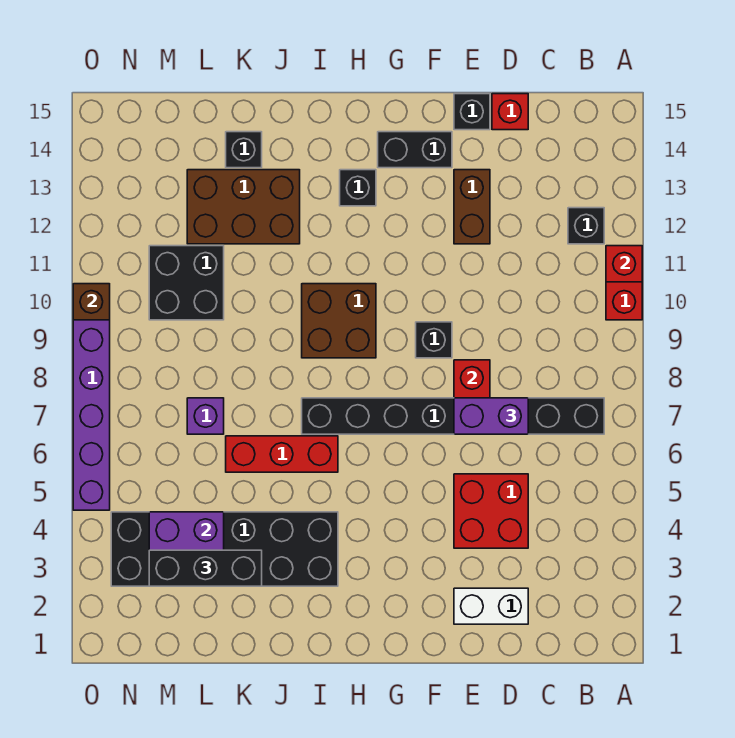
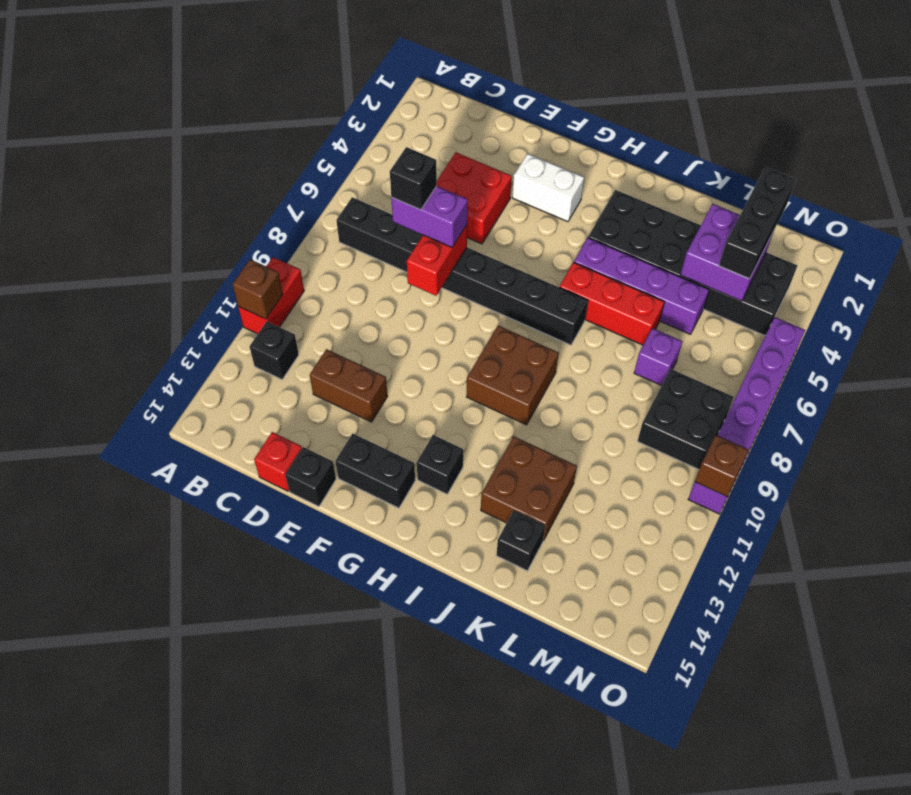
red 1x1 brick [606,246,642,282] -> brown 1x1 brick [233,259,283,319]
white 1x2 brick [454,588,528,624] -> white 1x2 brick moved to [512,153,584,222]
brown 1x2 brick [454,170,490,244] -> brown 1x2 brick turned to [310,349,388,422]
black 1x1 brick [416,322,452,358] -> black 1x1 brick moved to [390,147,437,210]
none -> purple 1x4 brick [574,238,709,334]
brown 2x3 brick [187,170,300,244] -> brown 2x2 brick [481,436,577,541]
black 1x3 brick [149,550,262,586] -> black 1x3 brick turned to [719,167,796,279]
black 2x2 brick [149,246,224,320] -> black 2x2 brick moved to [638,369,734,469]

